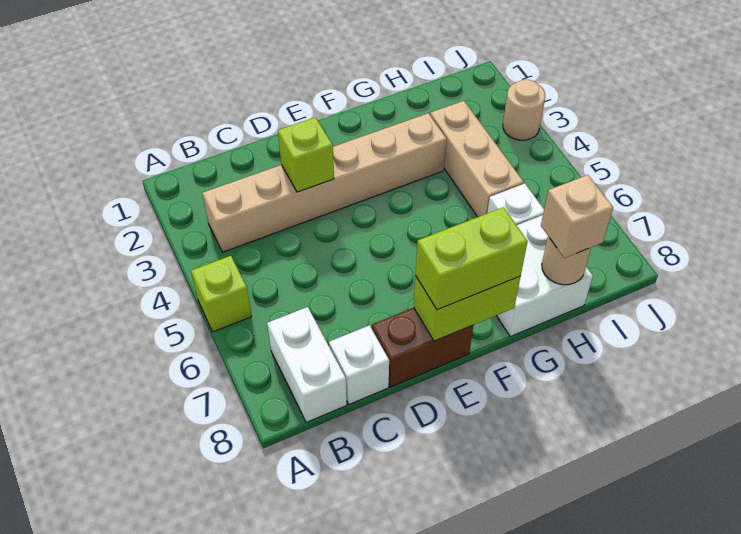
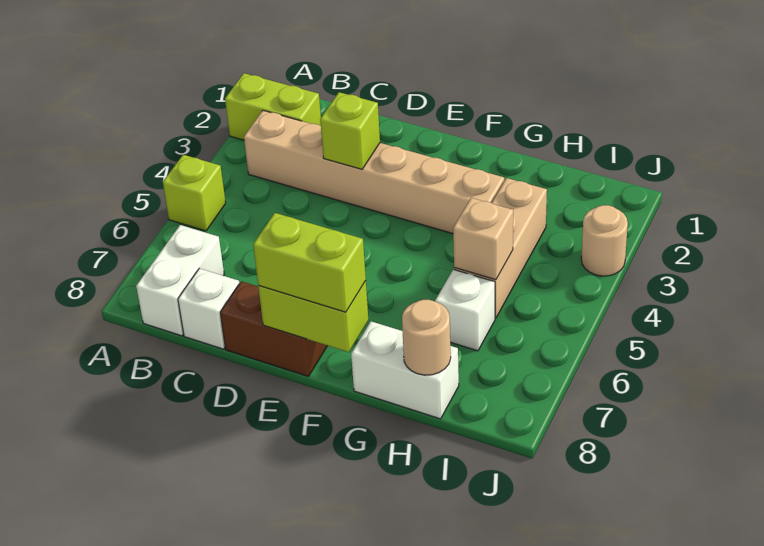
none -> lime 1x2 brick [225,73,321,140]
white 2x2 brick [497,215,593,337] -> white 1x2 brick [351,321,459,419]
tan 1x1 brick [541,175,613,258] -> tan 1x1 brick moved to [453,198,513,280]

